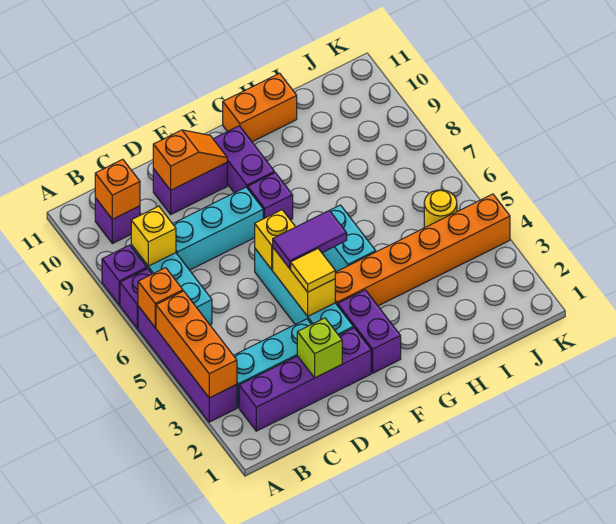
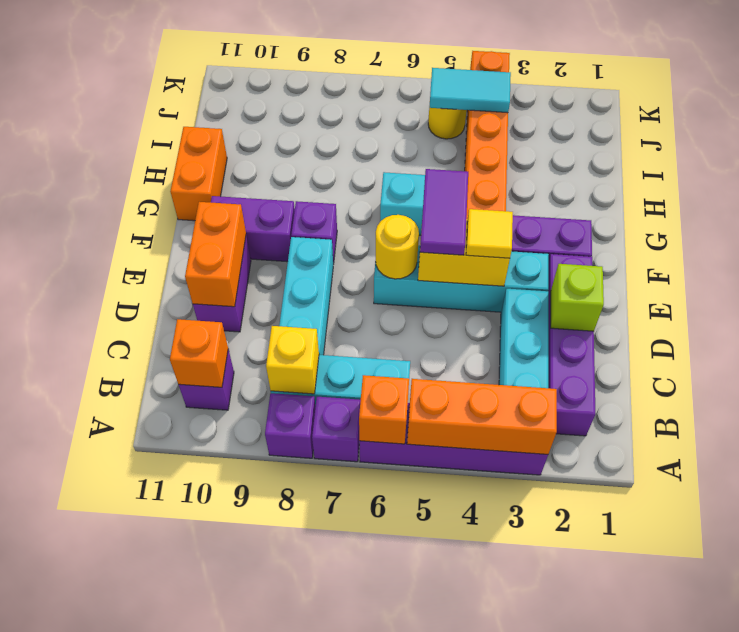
orange 1x2 slope [153,130,227,190] -> orange 1x2 brick [185,202,246,307]
yellow 1x1 brick [255,210,295,269] -> yellow 1x1 round brick [376,215,419,279]
none -> cyan 1x2 tile [429,68,511,113]

